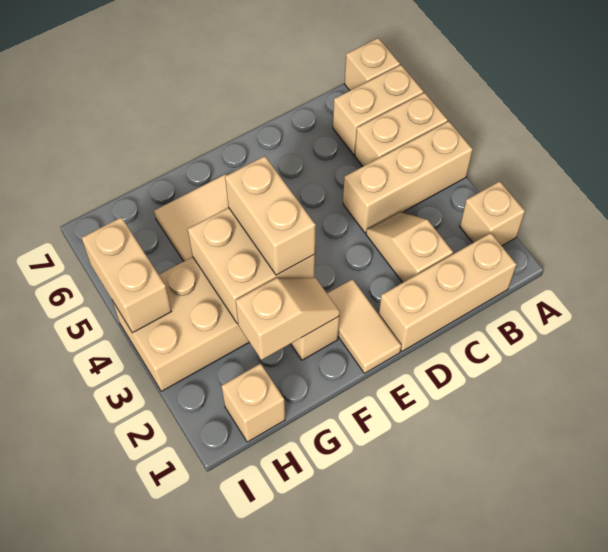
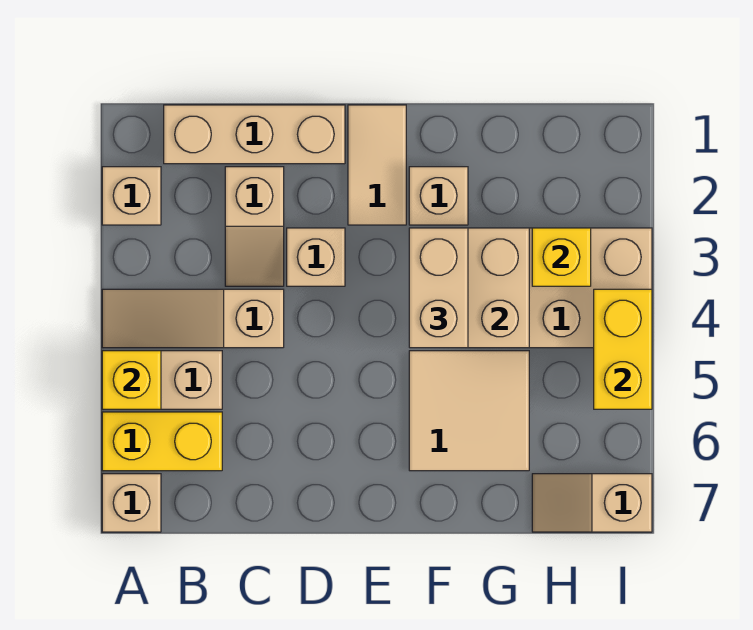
tan 1x3 brick [343,121,473,233] -> tan 1x3 slope [102,289,284,348]
none -> yellow 1x1 brick [102,351,161,409]
tan 1x2 brick [333,65,423,155] -> yellow 1x2 brick [102,412,222,471]
tan 1x2 slope [235,278,340,360] -> tan 1x2 slope moved to [532,474,652,532]
tan 1x1 brick [221,363,285,442] -> tan 1x1 brick moved to [287,228,345,286]
none -> yellow 1x1 brick [532,228,591,286]
tan 1x2 brick [82,217,172,333] -> yellow 1x2 brick [594,289,652,409]

